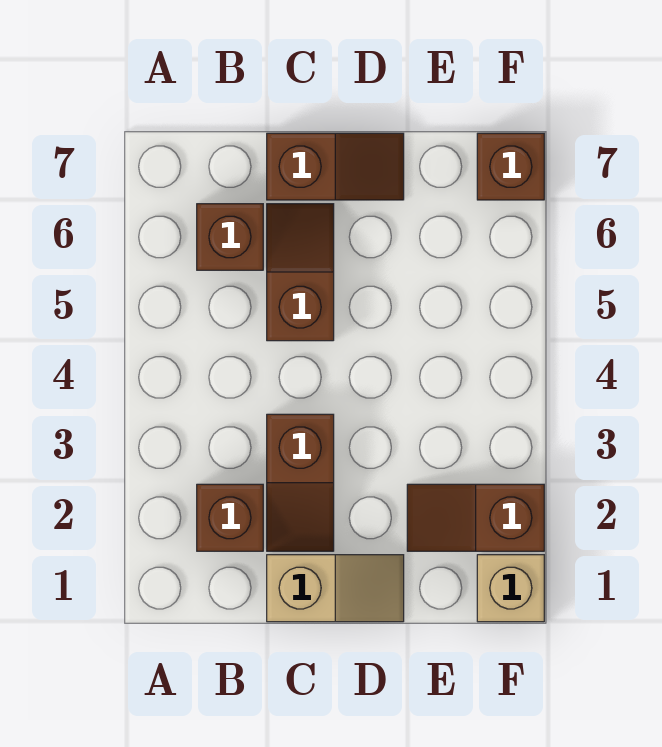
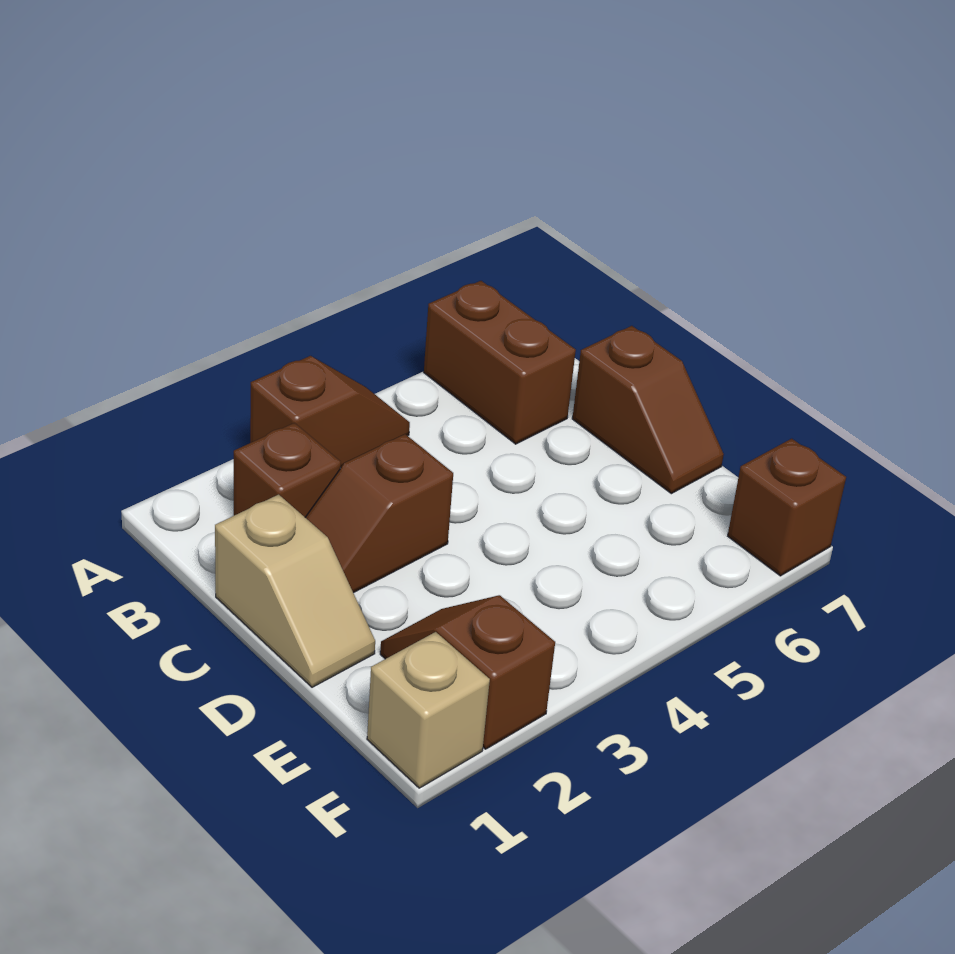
brown 1x1 brick [197,204,263,270] -> brown 1x2 brick [424,281,576,444]
brown 1x2 slope [267,204,334,341] -> brown 1x2 slope moved to [250,356,410,468]

